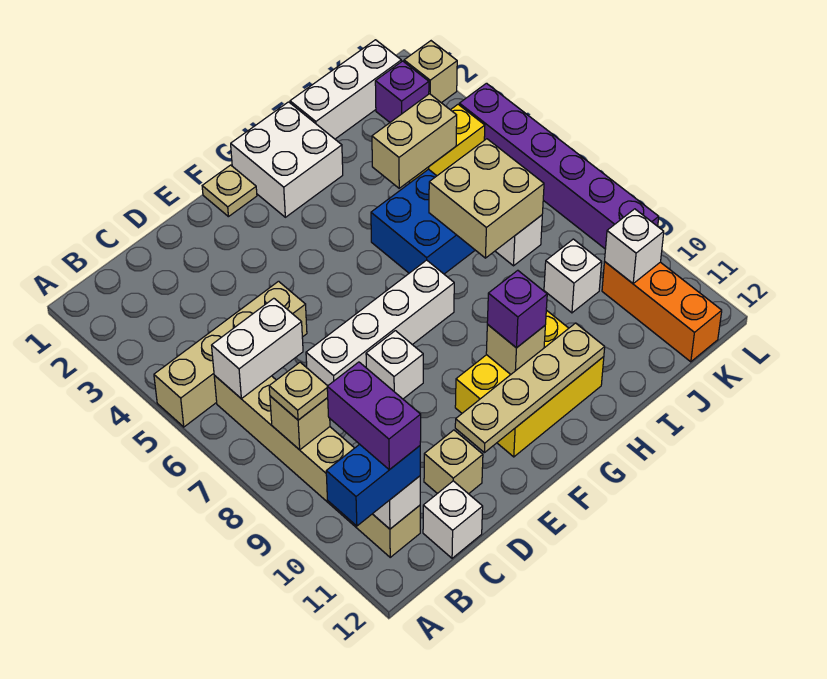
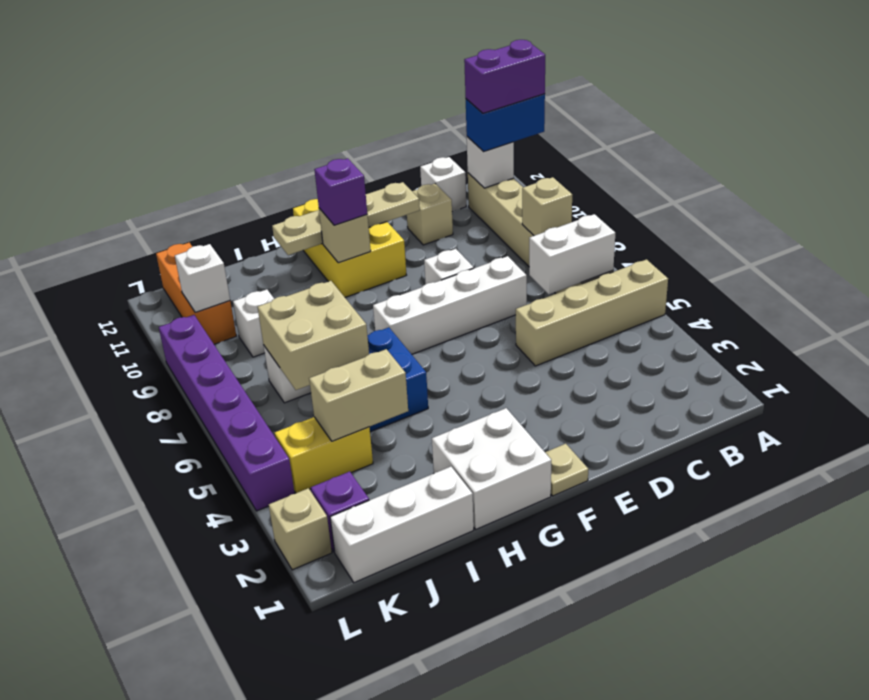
tan 1x1 plate [269,362,328,420] -> none
purple 1x2 brick [327,362,421,470] -> purple 1x2 brick turned to [464,40,545,113]
yellow 2x3 brick [455,310,604,457] -> yellow 2x3 brick turned to [293,199,406,297]

